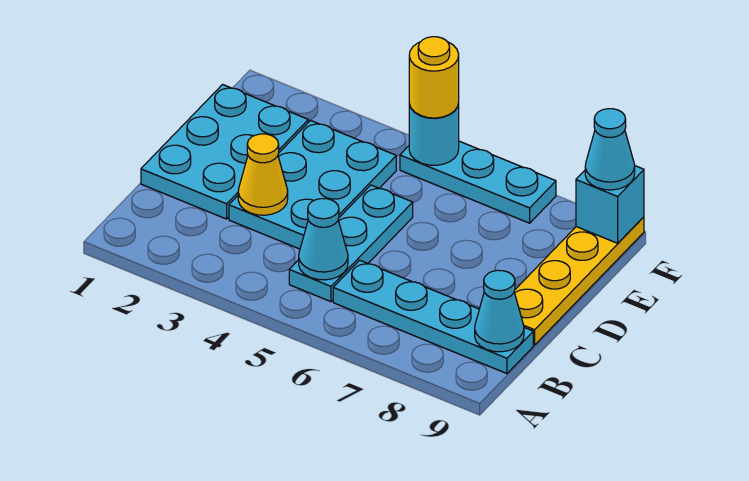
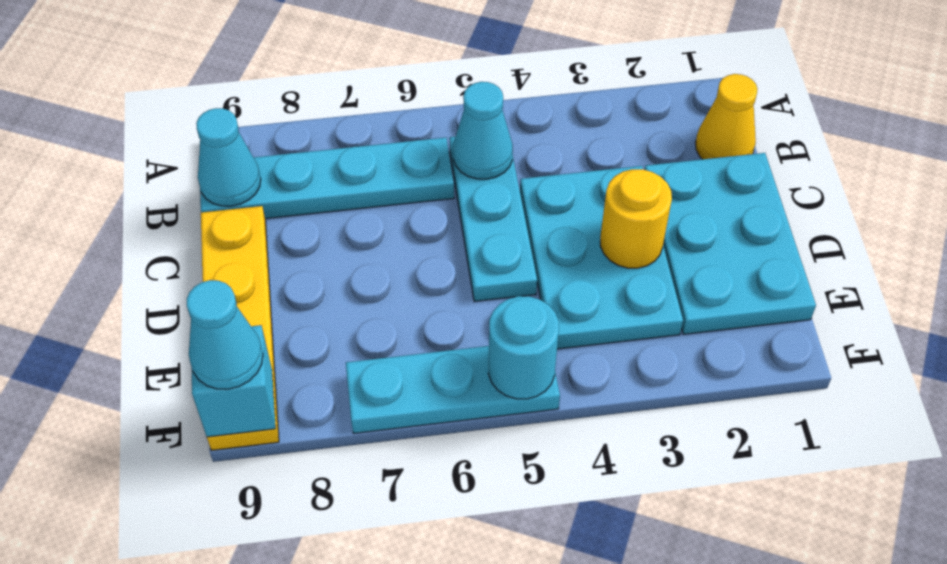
yellow 1x1 cone [238,134,288,215] -> yellow 1x1 cone moved to [695,74,757,159]
yellow 1x1 round brick [409,37,459,118] -> yellow 1x1 round brick moved to [600,169,672,268]

